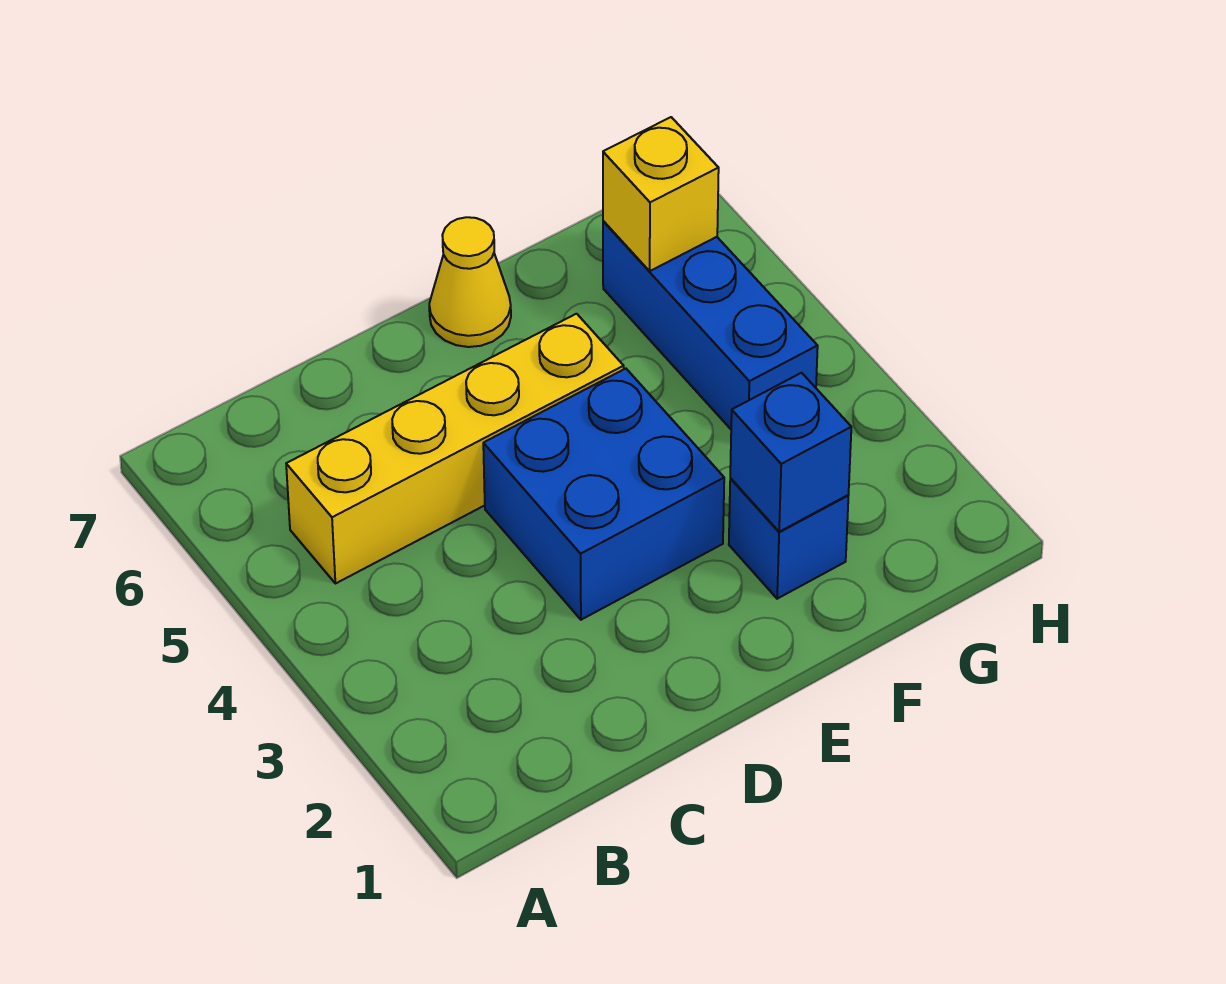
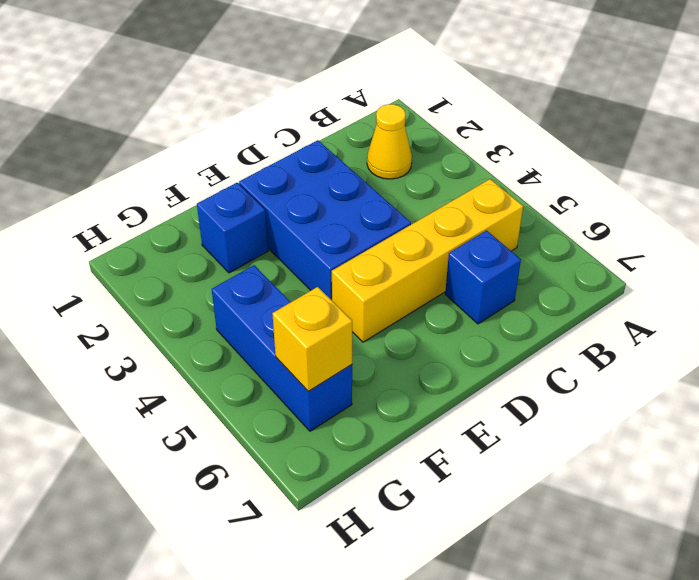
blue 2x2 brick [483,369,724,620] -> blue 2x3 brick [239,140,411,300]
yellow 1x1 cone [429,217,511,347] -> yellow 1x1 cone moved to [367,104,412,179]
blue 1x1 brick [730,373,851,532] -> blue 1x1 brick moved to [445,230,521,324]

